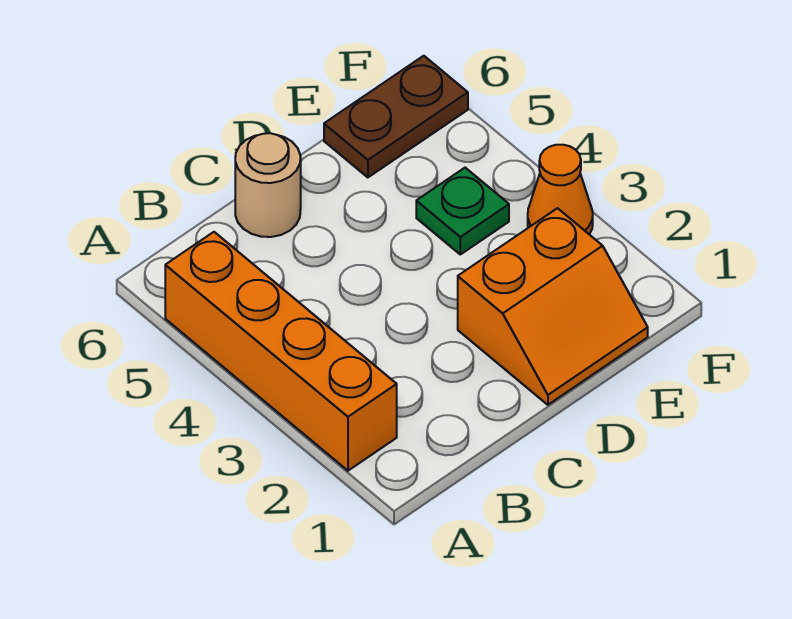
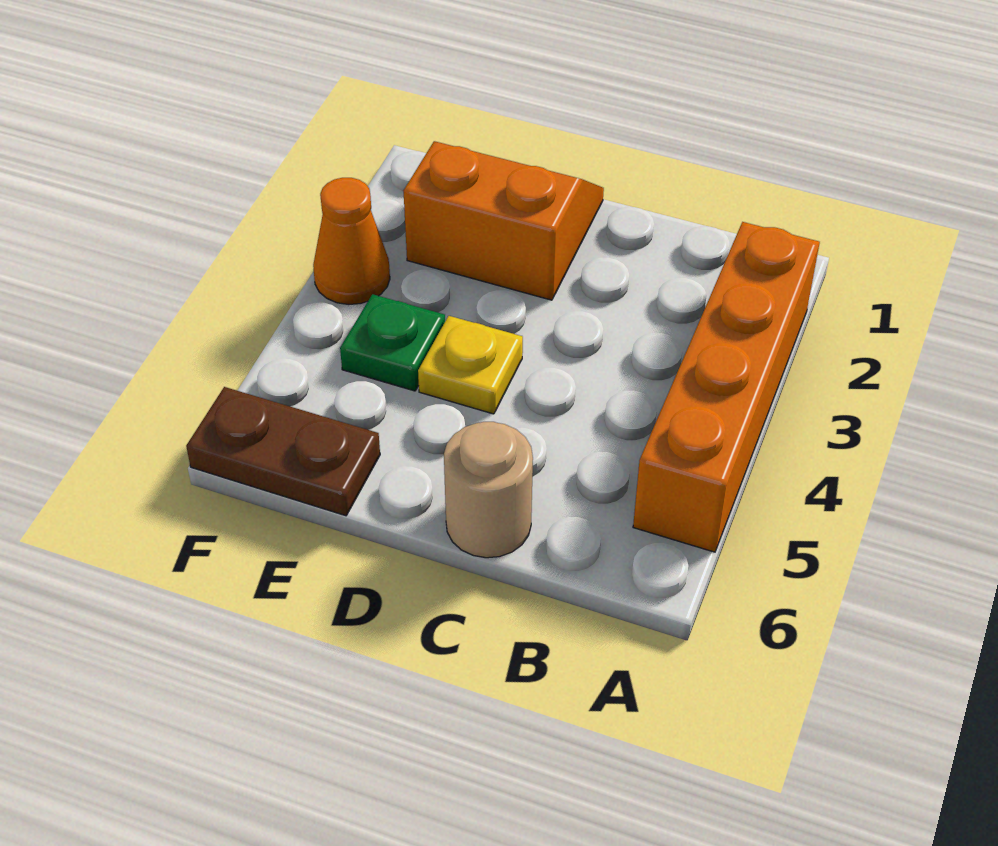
none -> yellow 1x1 plate [418,316,523,414]

